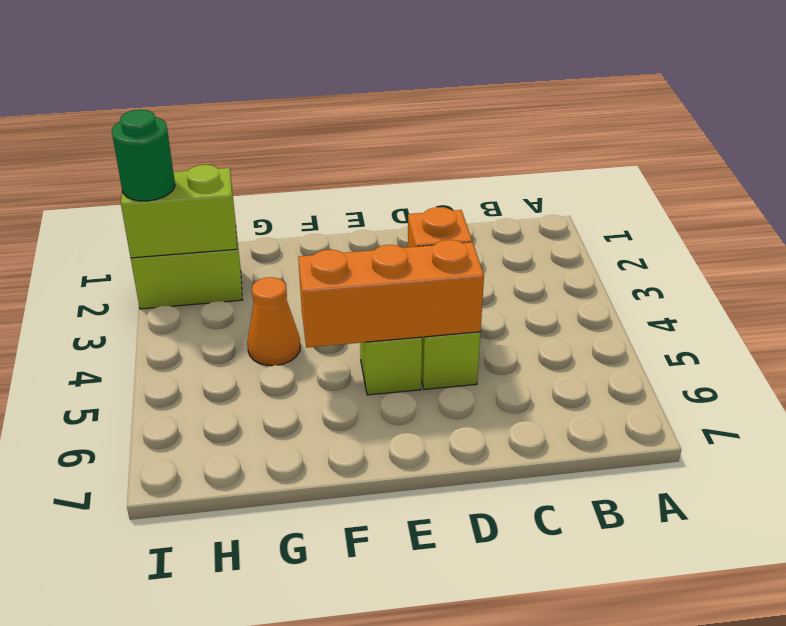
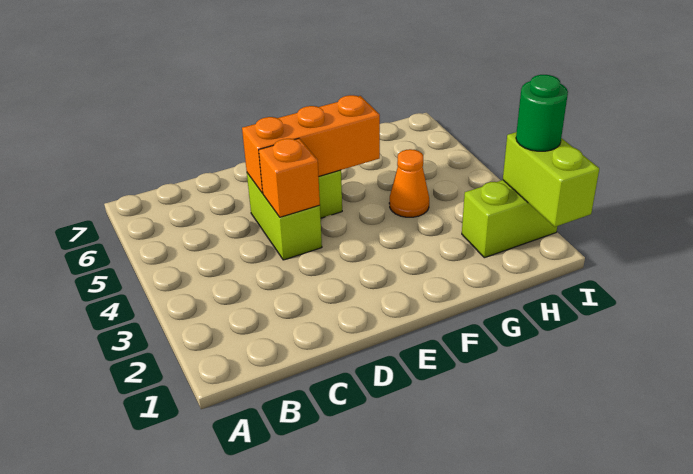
lime 1x2 brick [121,165,237,258] -> lime 1x2 brick turned to [503,132,599,227]

